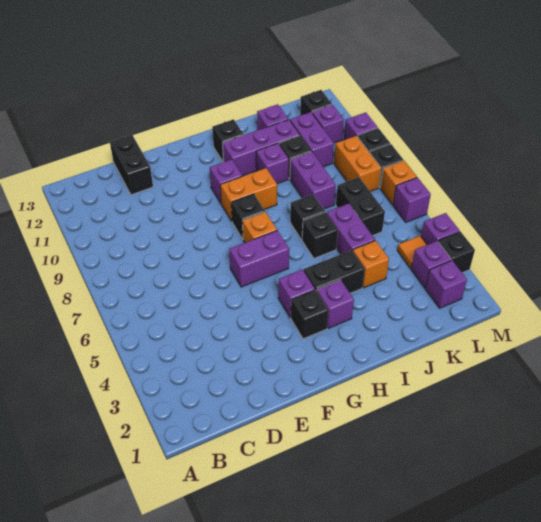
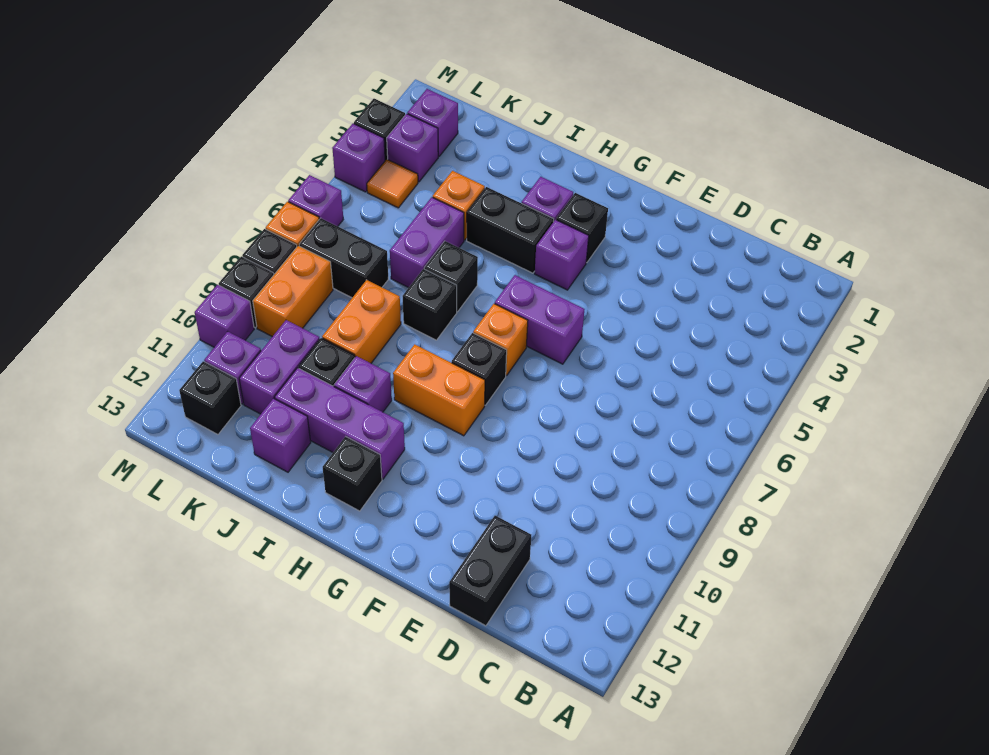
purple 1x1 brick [210,160,242,203] -> none
purple 1x2 brick [290,152,336,209] -> orange 1x2 brick [322,280,401,363]
black 1x2 brick [336,177,385,236] -> black 1x2 brick turned to [299,218,388,298]

